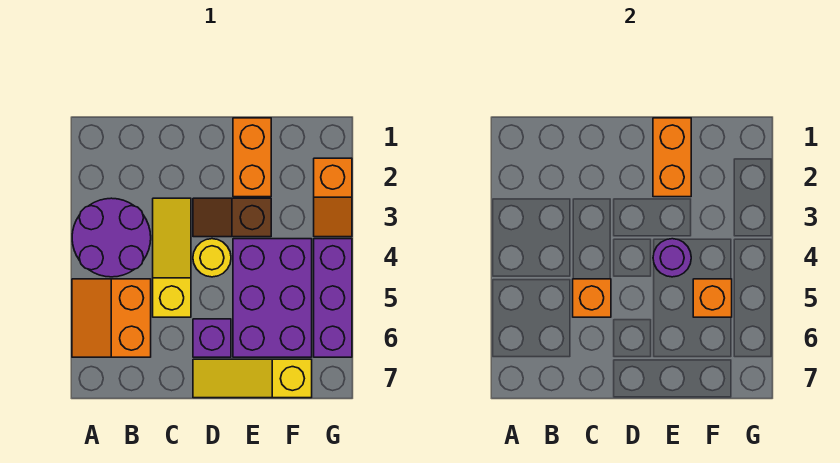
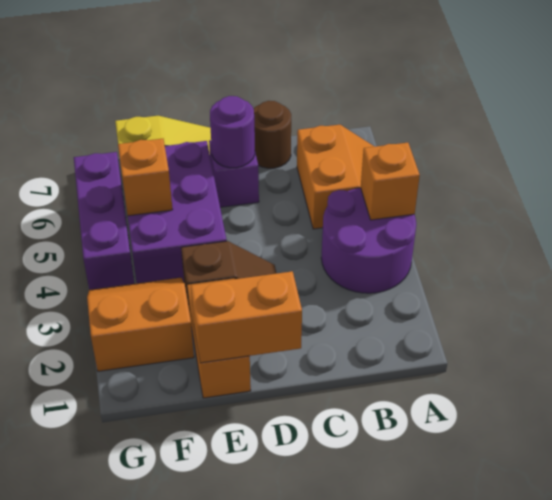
yellow 1x3 slope [153,198,191,317] -> none
orange 1x1 brick [573,279,611,317] -> orange 1x1 brick moved to [361,143,420,220]
none -> brown 1x1 round brick [254,101,291,168]
yellow 1x1 round brick [193,239,231,277] -> none
orange 1x2 brick [653,118,691,197] -> orange 1x2 brick turned to [191,271,302,363]
purple 1x1 round brick [653,239,691,277] -> purple 1x1 round brick moved to [210,96,255,168]
orange 1x2 slope [314,158,352,237] -> orange 2x2 slope [87,278,194,371]

